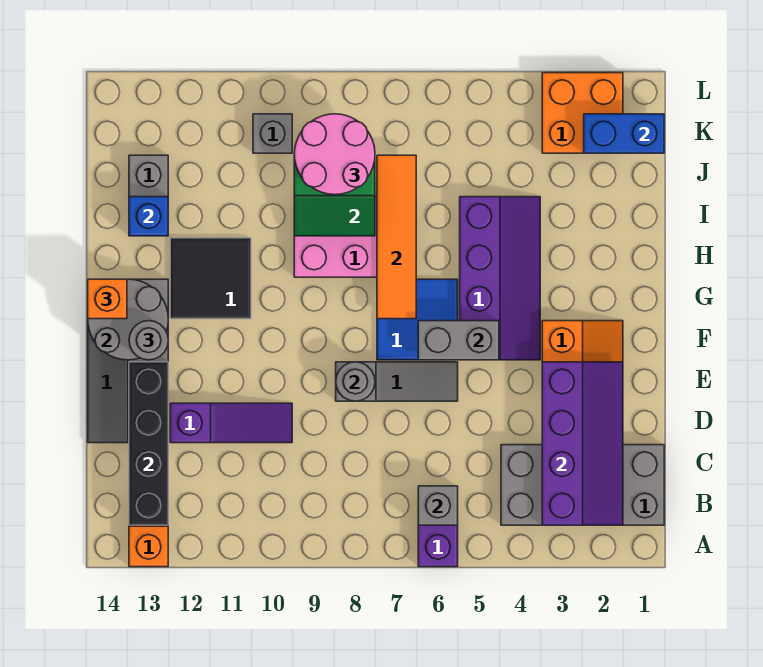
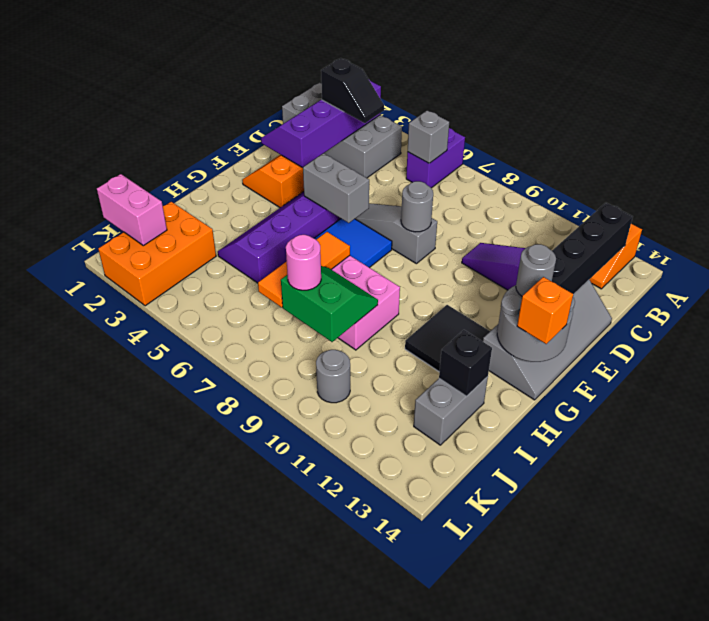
none -> black 1x2 slope [321,58,384,123]
orange 1x4 tile [377,155,416,319] -> orange 1x3 tile [258,232,350,307]
blue 1x1 brick [129,197,168,236] -> black 1x1 brick [439,330,492,396]
pink 2x2 round brick [294,114,375,195] -> pink 1x1 round brick [286,235,321,290]
blue 1x2 brick [584,114,664,153] -> pink 1x2 brick [97,174,167,246]
orange 2x2 brick [542,73,623,153] -> orange 2x3 brick [98,202,216,306]
grey 1x1 brick [253,114,292,153] -> grey 1x1 round brick [316,350,350,403]

